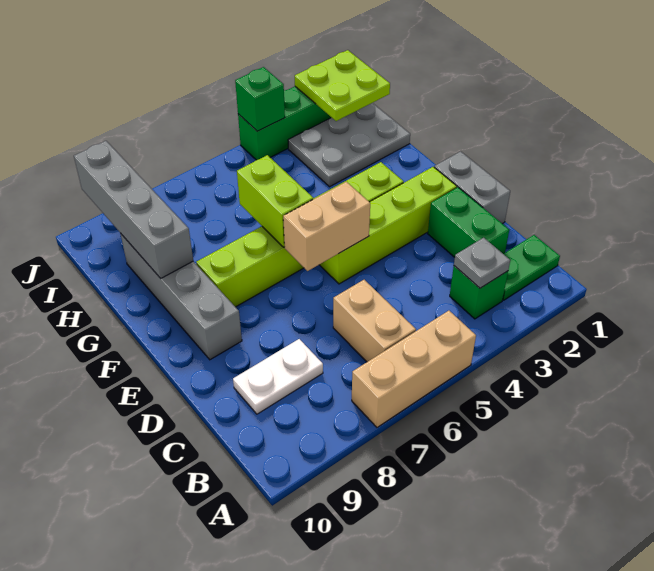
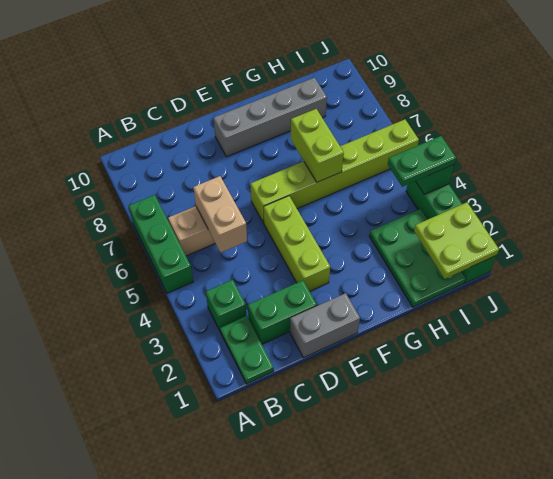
tan 1x3 brick [352,311,476,427] -> green 1x3 brick [129,195,193,293]
grey 1x1 plate [454,238,510,288] -> none
white 1x2 plate [233,339,323,414] -> none
lime 1x4 brick [319,167,457,284] -> lime 1x3 brick [264,196,330,291]
tan 1x2 brick [283,182,370,271] -> tan 1x2 brick moved to [193,176,247,253]
lime 1x6 brick [196,162,404,307] -> lime 1x6 brick turned to [251,119,419,223]
lime 1x2 brick [237,155,313,247] -> lime 1x2 brick turned to [291,109,344,182]
grey 1x4 brick [74,141,193,278] -> none
grey 2x3 plate [288,103,410,187] -> green 2x3 plate [369,209,466,307]
none -> green 1x2 plate [388,136,456,187]

